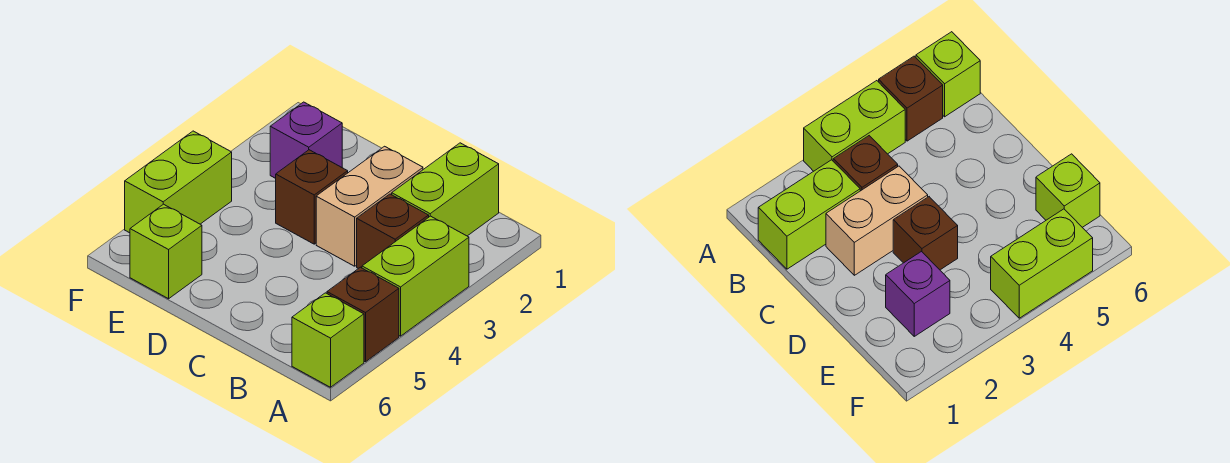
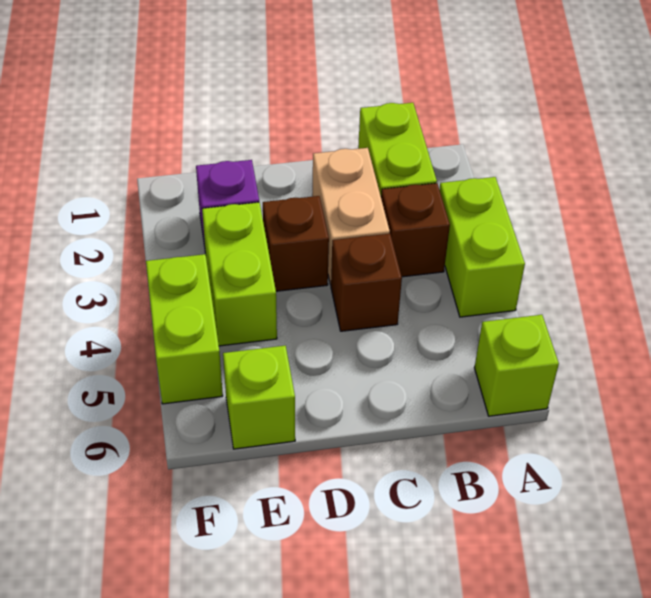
brown 1x1 brick [327,267,399,362] -> brown 1x1 brick moved to [331,234,402,331]
none -> lime 1x2 brick [202,202,277,346]

